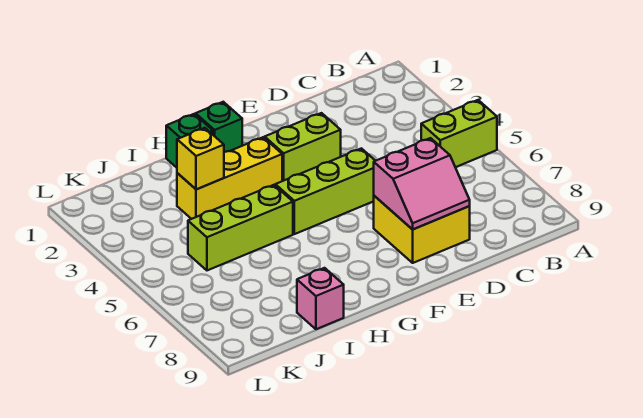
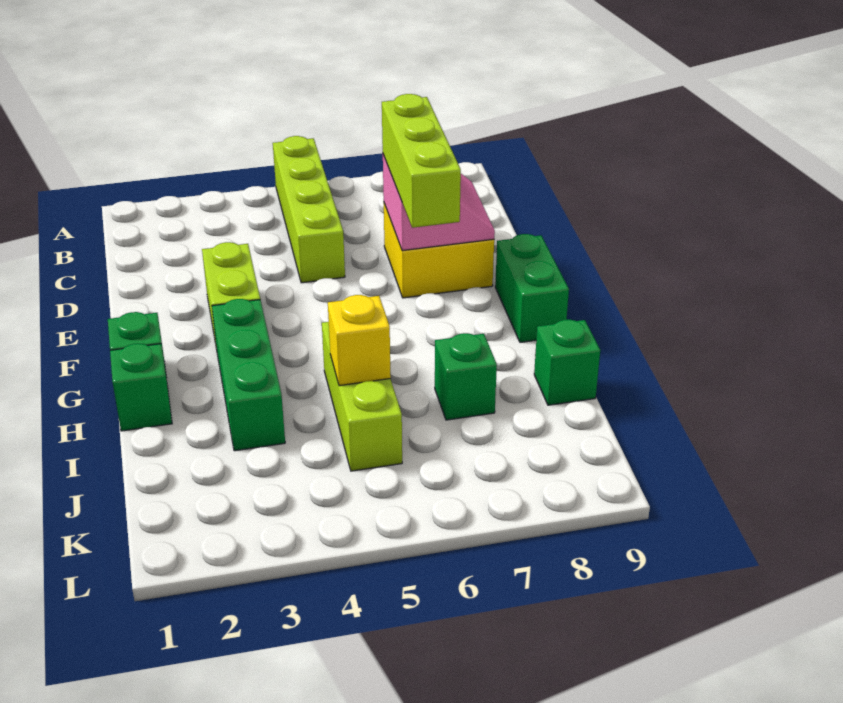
lime 1x2 brick [421,100,497,167] -> lime 1x4 brick [273,136,345,283]
lime 1x3 brick [275,148,375,234] -> lime 1x3 brick moved to [382,94,461,228]
none -> green 1x2 brick [495,234,569,342]
yellow 1x3 brick [177,137,282,219] -> green 1x3 brick [212,299,285,451]
yellow 1x1 brick [177,128,224,189] -> yellow 1x1 brick moved to [328,295,391,386]
none -> green 1x1 brick [435,333,497,420]
pink 1x1 brick [297,268,344,329] -> green 1x1 brick [534,320,600,405]

